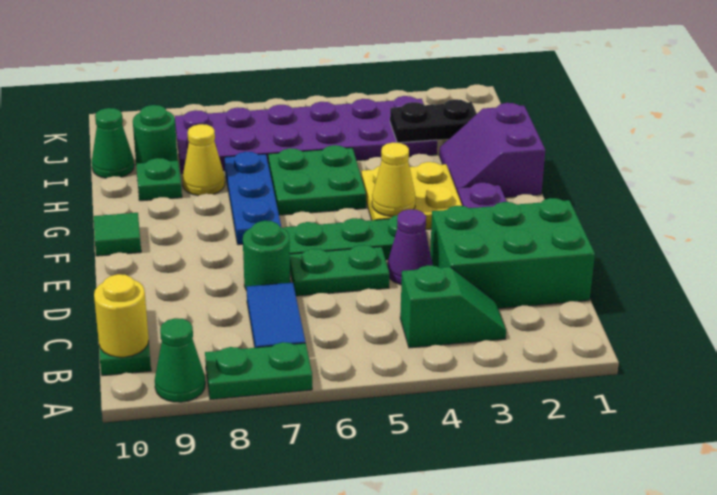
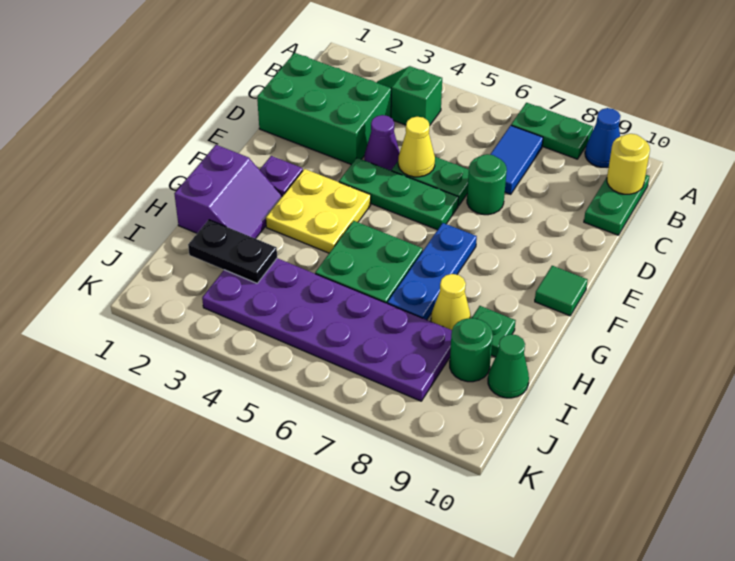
green 1x1 cone [155,318,205,402] -> blue 1x1 cone [585,108,620,167]
yellow 1x1 cone [372,143,416,217] -> yellow 1x1 cone moved to [398,117,435,177]

